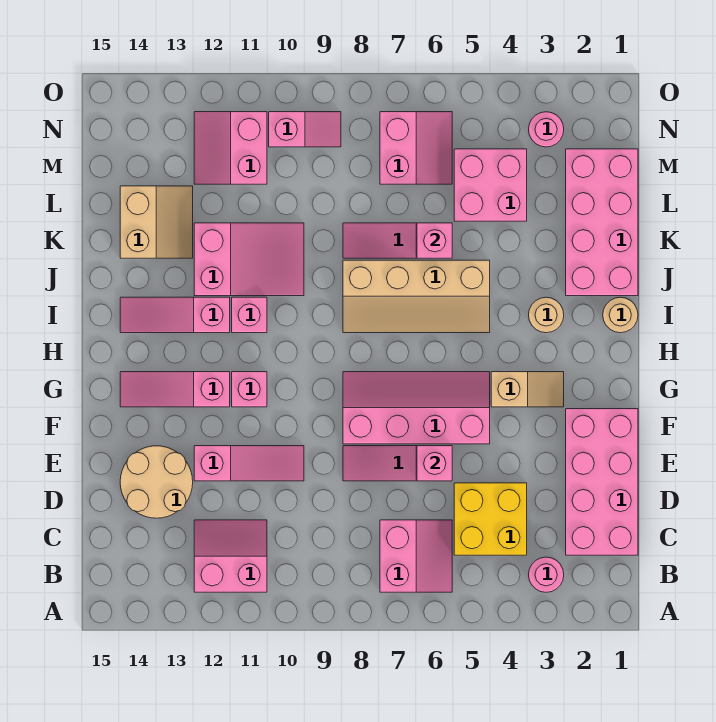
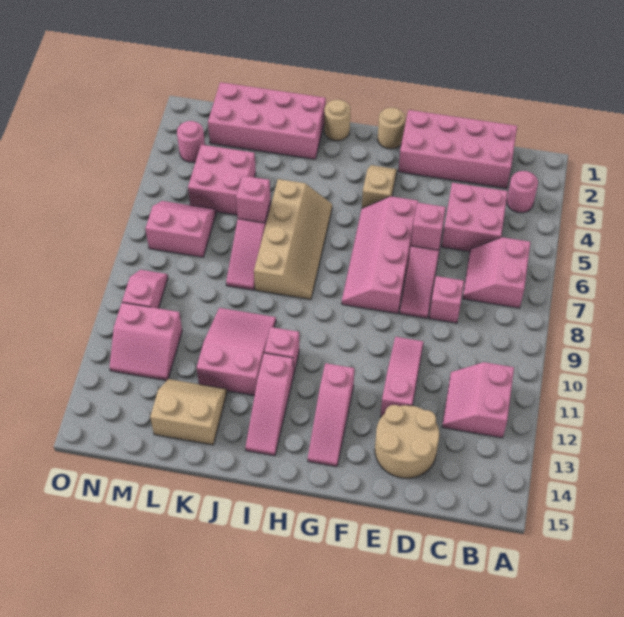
pink 2x2 slope [380,520,452,592] -> pink 2x2 slope turned to [463,237,530,308]
yellow 2x2 brick [454,483,527,555] -> pink 2x2 brick [442,183,508,252]
pink 1x1 brick [232,372,267,407] -> pink 1x1 brick moved to [429,276,464,323]
tan 1x1 round brick [529,297,564,333] -> tan 1x1 round brick moved to [378,108,405,149]

